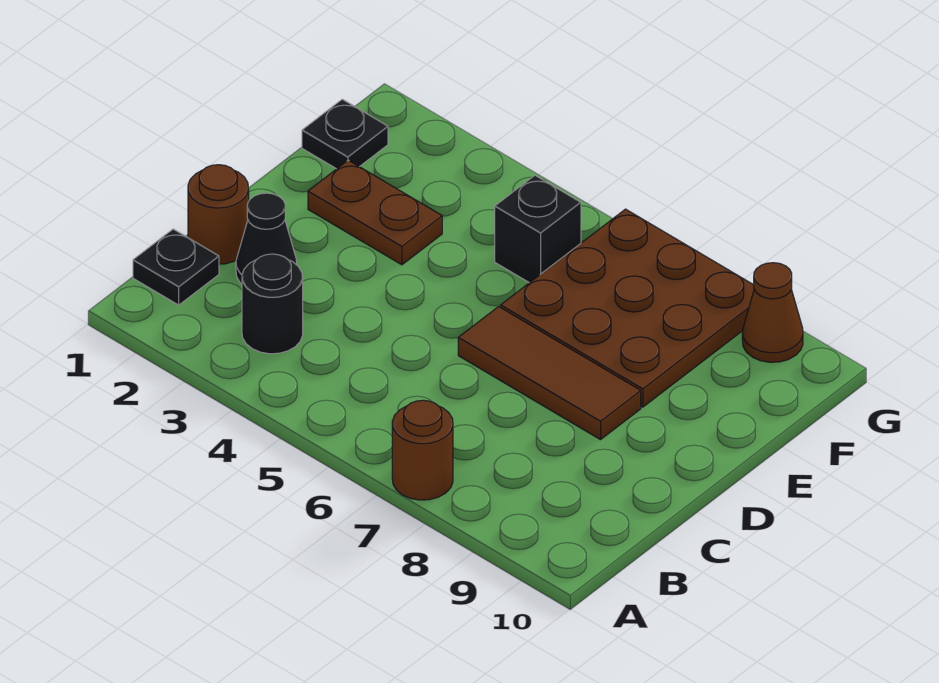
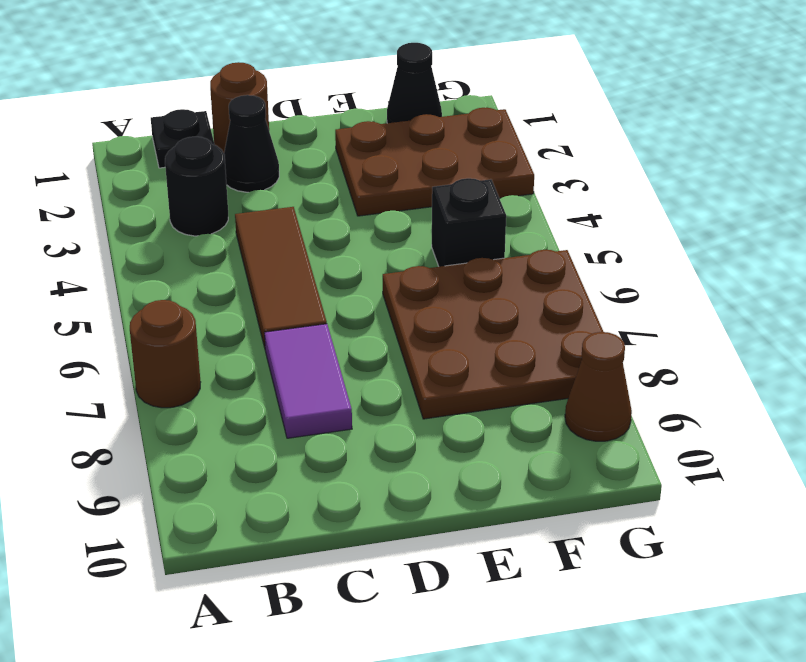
none -> purple 1x2 tile [264,324,352,438]
brown 1x3 tile [458,307,641,440] -> brown 1x3 tile moved to [235,207,327,348]
brown 1x2 plate [308,160,442,265] -> brown 2x3 plate [335,108,534,216]
black 1x1 plate [302,99,388,169] -> black 1x1 cone [387,43,442,123]

